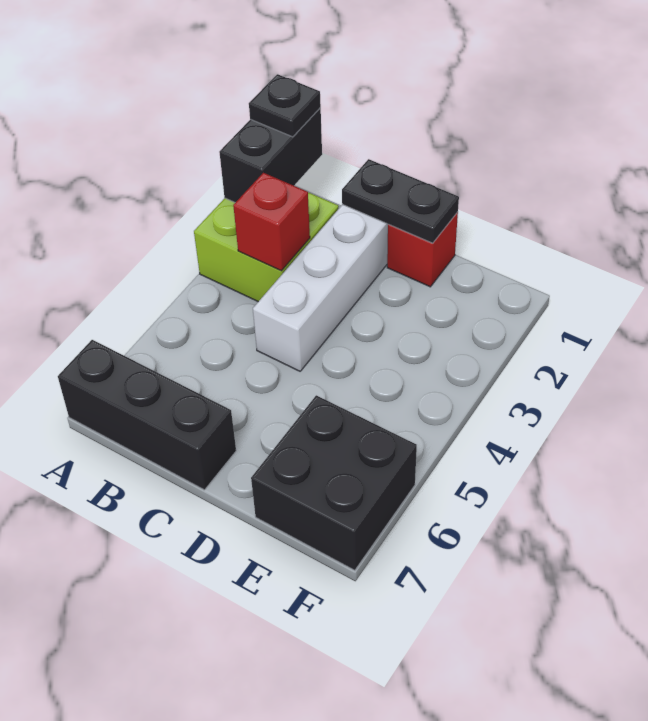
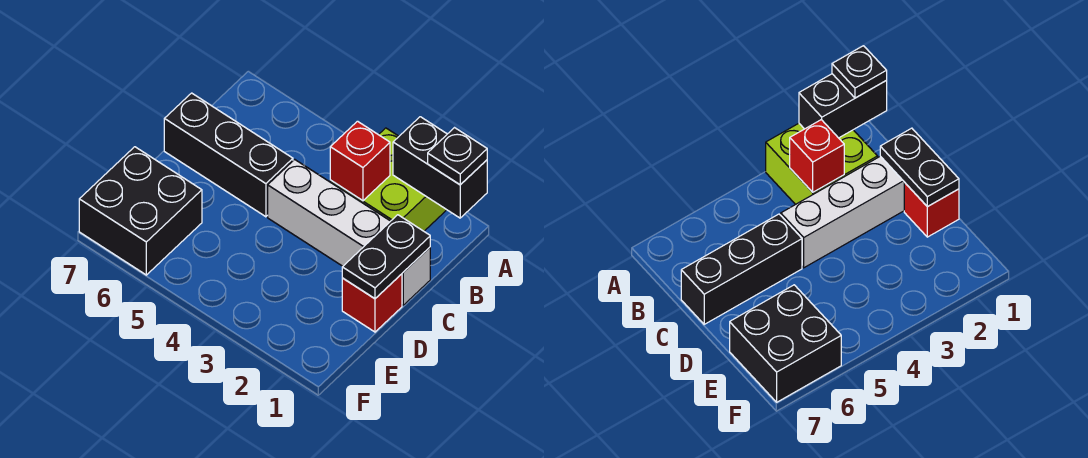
black 1x3 brick [58,340,236,490] -> black 1x3 brick turned to [164,93,293,217]

